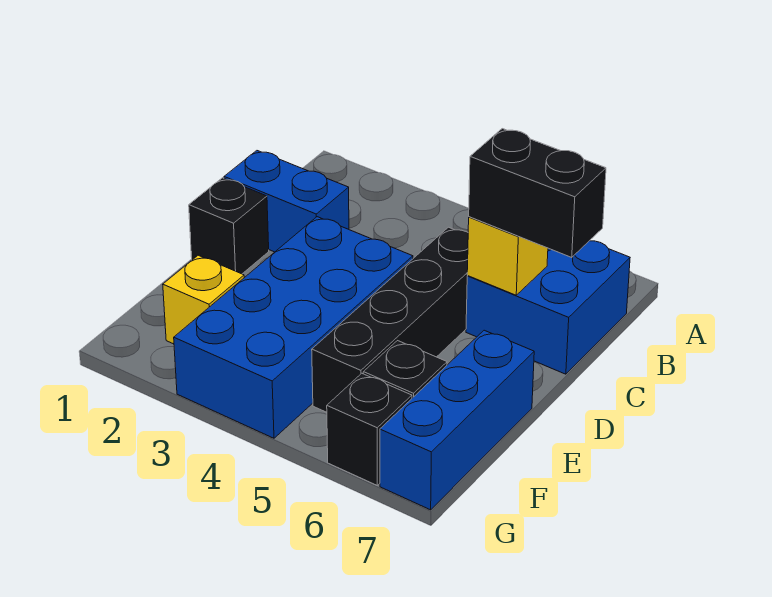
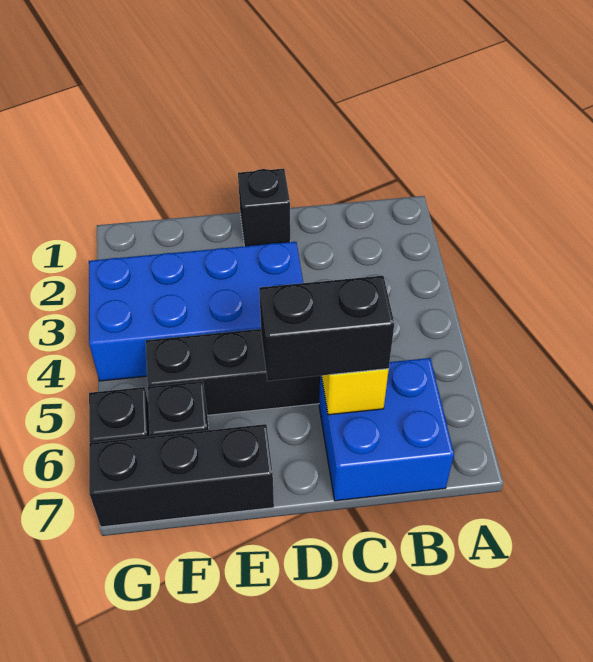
blue 1x2 brick [224,151,349,252] -> none
black 1x2 brick [469,129,606,257] -> black 1x2 brick turned to [259,276,394,381]
blue 1x3 brick [380,330,534,510] -> black 1x3 brick [89,424,274,527]
yellow 1x1 brick [163,255,244,344] -> none

